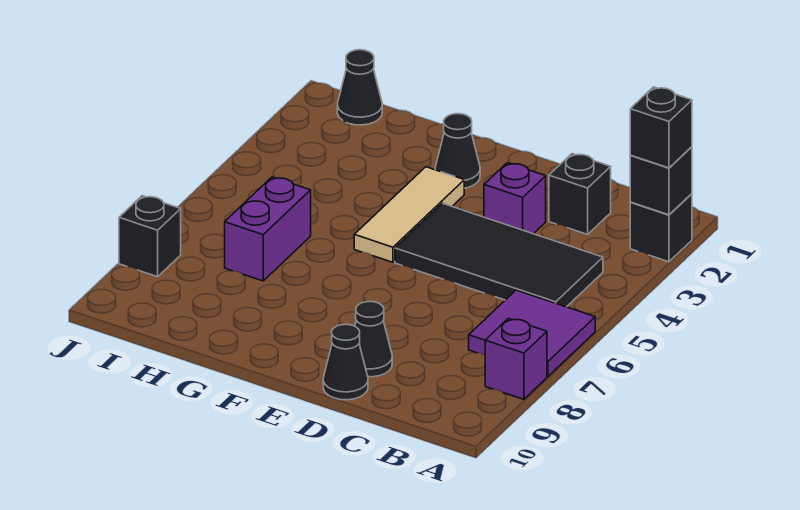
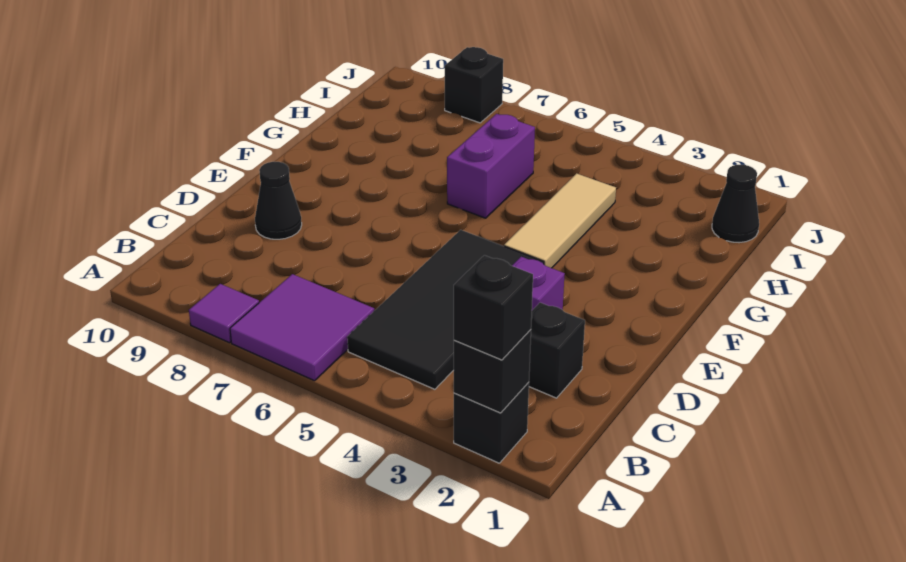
purple 1x1 brick [485,318,547,399] -> purple 1x1 tile [189,284,259,343]
black 1x1 cone [323,324,368,400] -> none
black 1x1 cone [435,114,480,188] -> none
tan 1x3 tile [354,167,464,262] -> tan 1x3 tile turned to [504,173,616,268]
purple 1x2 brick [225,177,311,281] -> purple 1x2 brick turned to [447,114,535,218]

